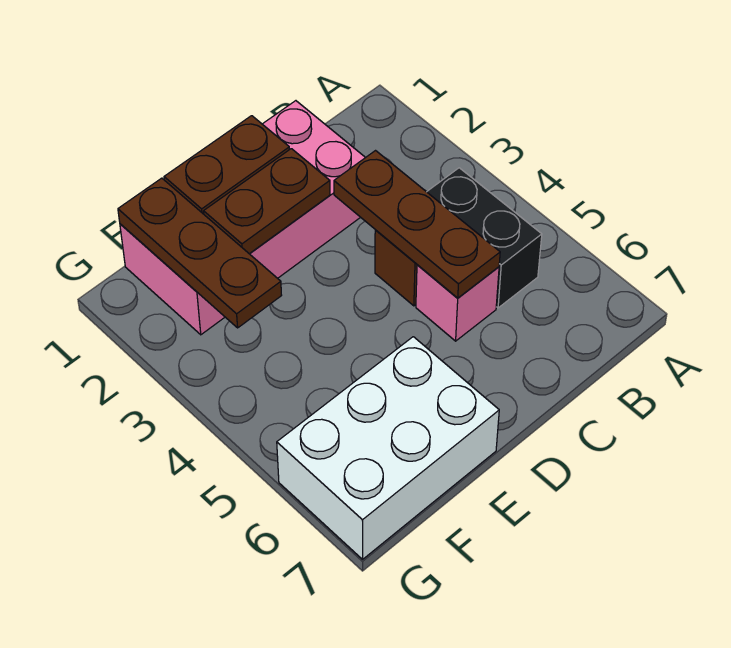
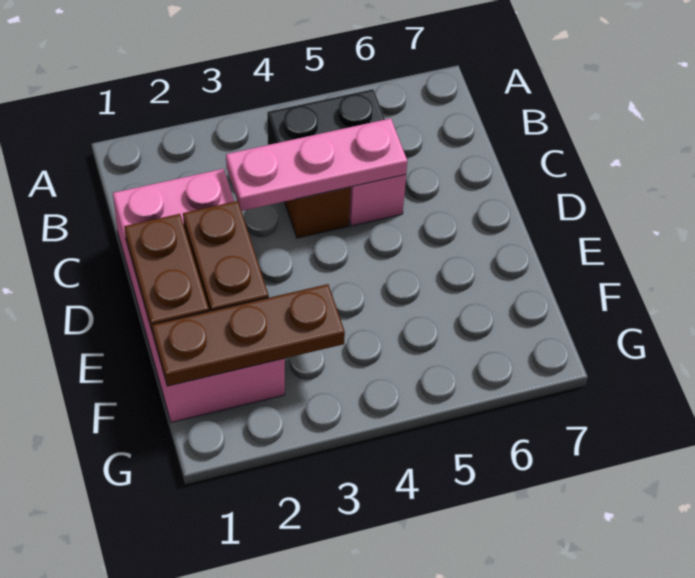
brown 1x3 plate [334,151,500,298] -> pink 1x3 plate [226,118,407,211]
white 2x3 brick [277,337,499,559] -> none

